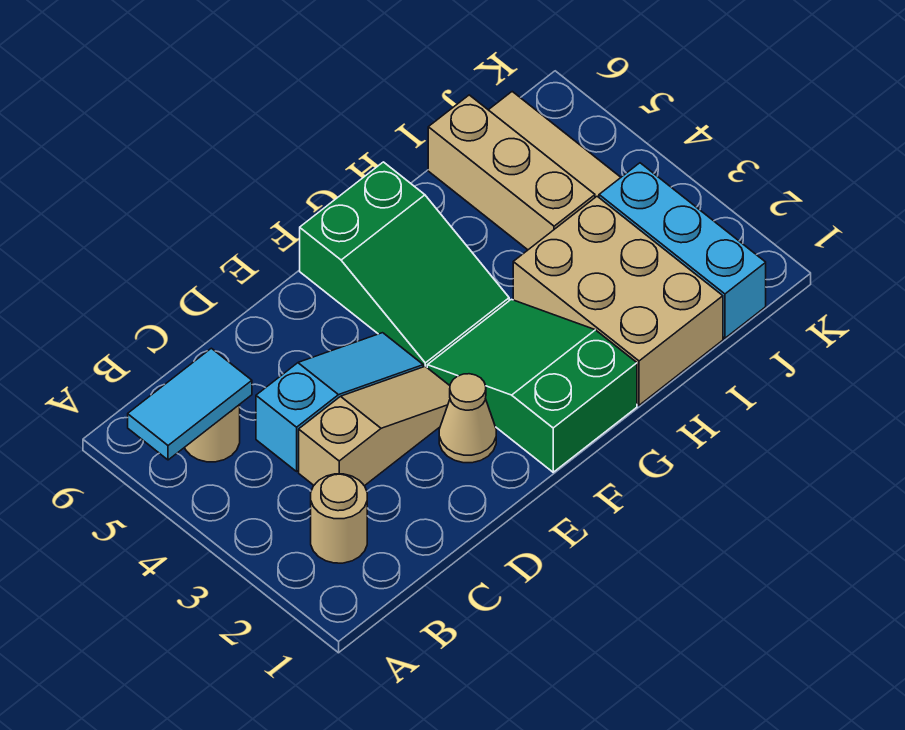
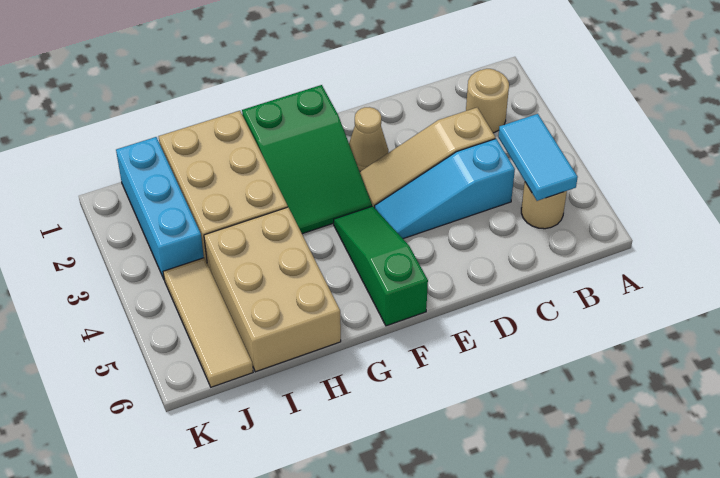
cyan 1x2 tile [128,348,252,460] -> cyan 1x2 tile turned to [498,114,578,201]
green 2x3 slope [300,162,509,367] -> green 1x3 slope [334,206,428,326]
tan 1x3 brick [428,95,595,250] -> tan 2x3 brick [204,207,341,372]

